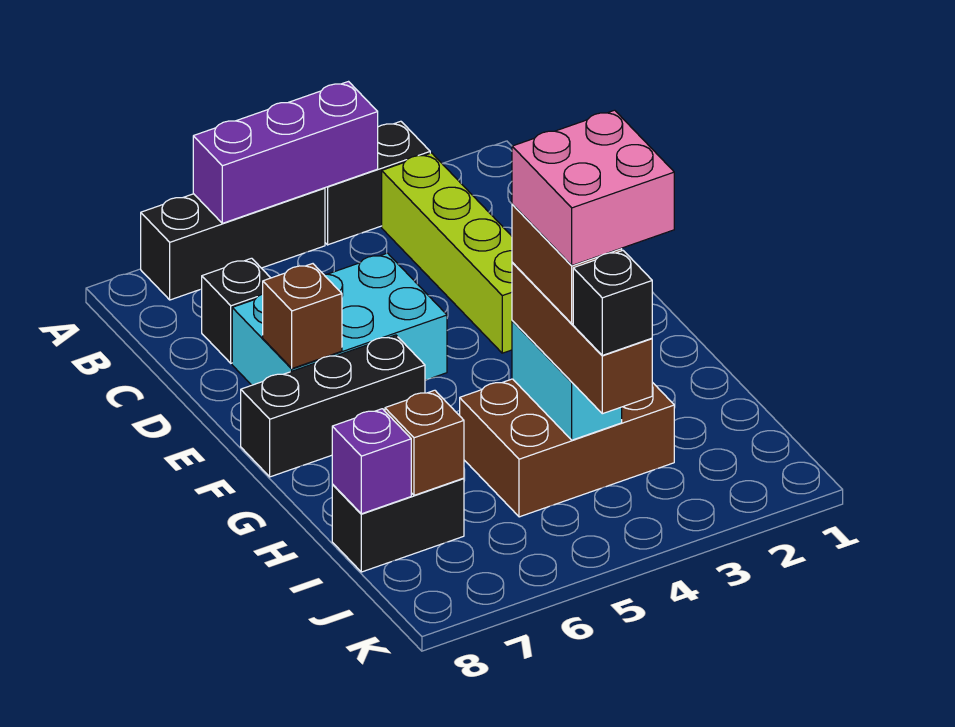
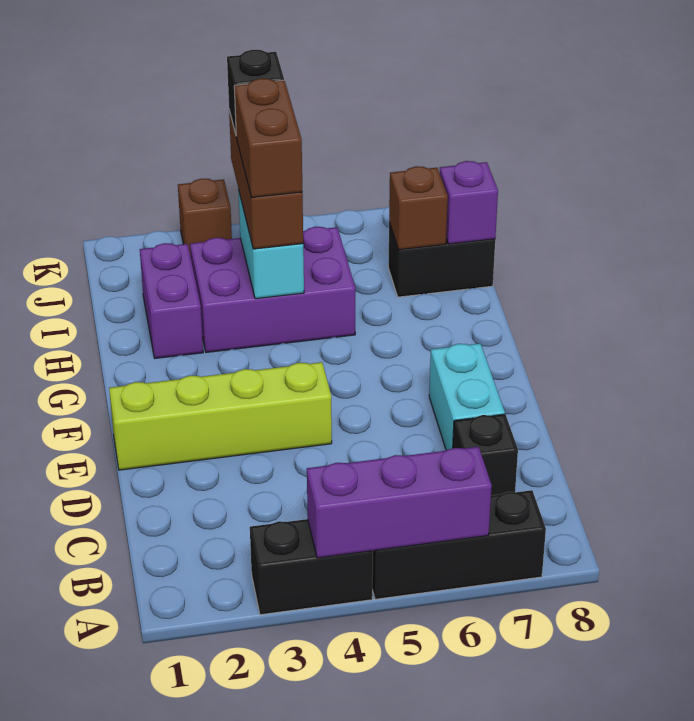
lime 1x4 brick [382,153,512,353] -> lime 1x4 brick turned to [109,362,332,470]
cyan 2x3 brick [232,253,447,385] -> cyan 1x2 brick [429,344,505,450]
brown 1x1 brick [263,264,342,369] -> brown 1x1 brick moved to [178,179,232,257]
black 1x3 brick [241,335,425,477] -> none
none -> purple 1x2 brick [140,243,203,358]
brown 2x3 brick [460,379,674,517] -> purple 2x3 brick [190,227,355,352]
pink 2x2 brick [512,110,674,265] -> none

